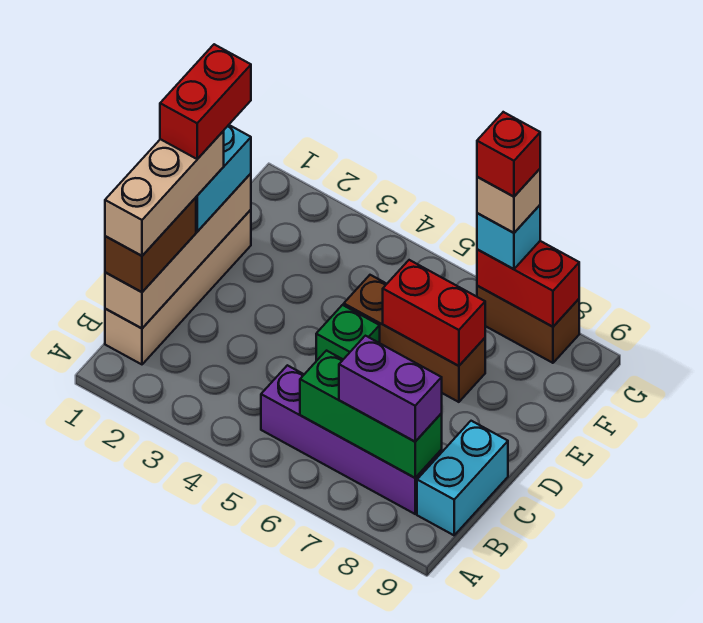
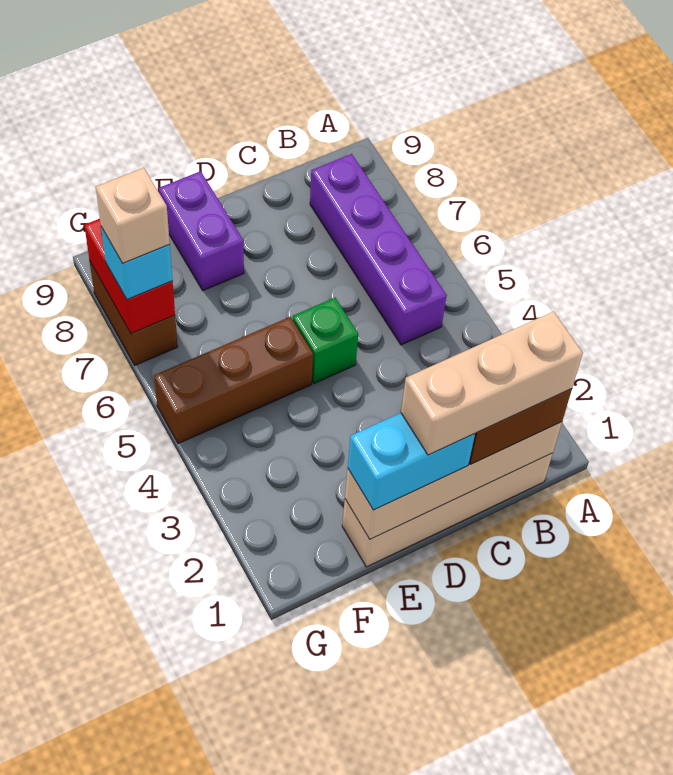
green 1x3 brick [300,351,442,478] -> none
purple 1x2 brick [339,336,442,442] -> purple 1x2 brick moved to [159,171,244,290]
cyan 1x2 brick [417,421,508,535] -> none
red 1x2 brick [160,44,251,159] -> none
brown 1x3 brick [344,275,485,402] -> brown 1x3 brick turned to [154,317,313,444]
red 1x2 brick [383,260,485,366] -> none
red 1x1 brick [477,112,540,196] -> none

